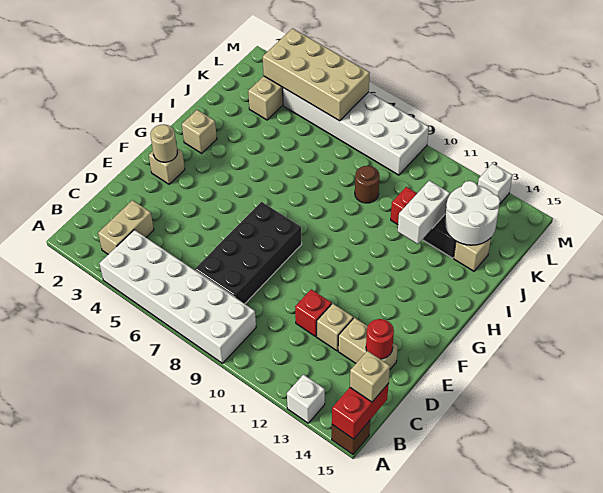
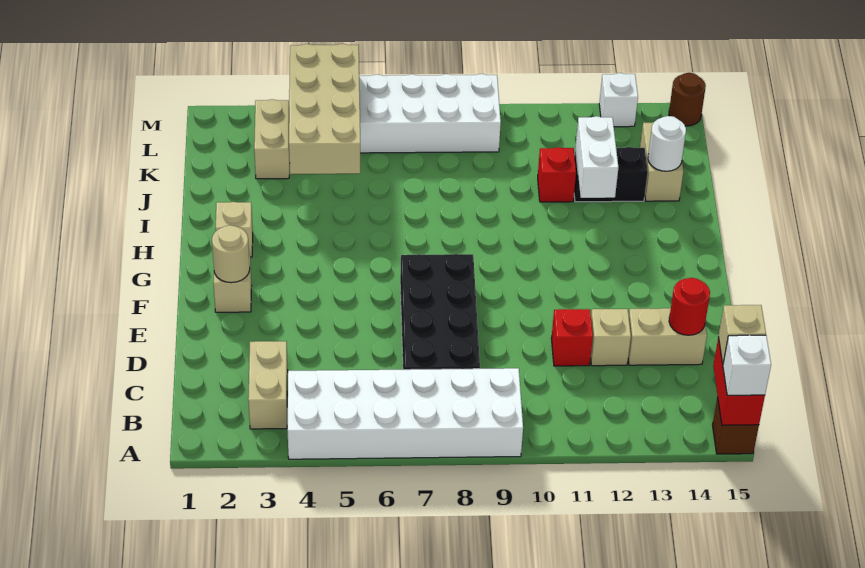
white 1x1 brick [287,375,325,423] -> white 1x1 brick moved to [723,335,771,395]
brown 1x1 round brick [355,166,380,203] -> brown 1x1 round brick moved to [669,73,706,126]
white 2x2 round brick [444,181,500,245] -> white 1x1 round brick [648,116,686,171]
tan 1x1 brick [454,238,491,271] -> tan 1x2 brick [640,122,683,201]
tan 2x4 brick [263,28,370,121] -> tan 2x4 brick turned to [289,44,360,174]

